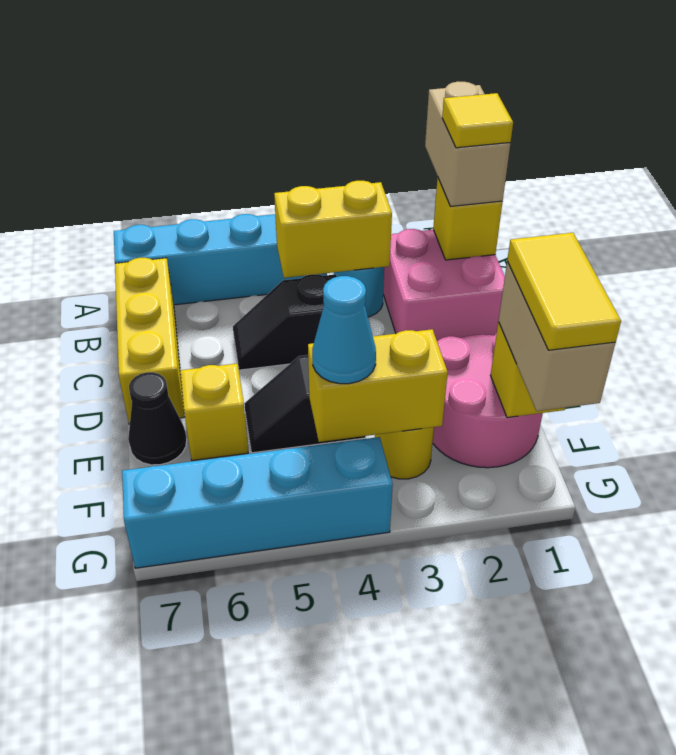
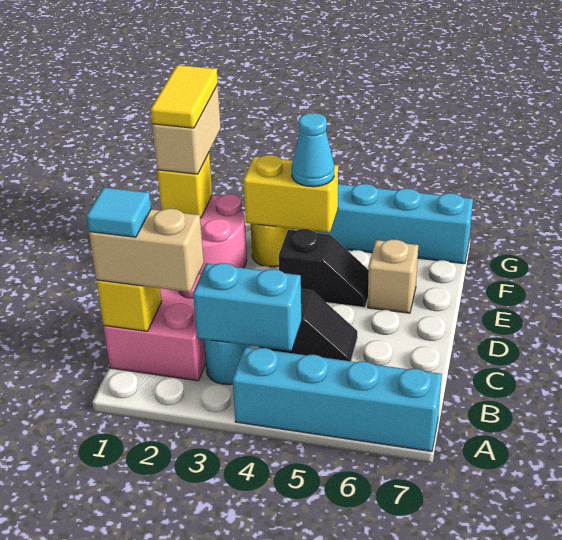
tan 1x2 brick [425,81,510,207] -> tan 1x2 brick turned to [89,209,204,292]
yellow 1x1 tile [442,93,513,148] -> cyan 1x1 tile [86,187,151,237]
yellow 1x2 brick [274,181,392,278] -> cyan 1x2 brick [193,263,301,351]
yellow 1x3 brick [115,258,184,424] -> none
yellow 1x1 brick [180,363,248,461] -> tan 1x1 brick [368,239,418,313]
black 1x1 cone [128,372,187,465] -> none

